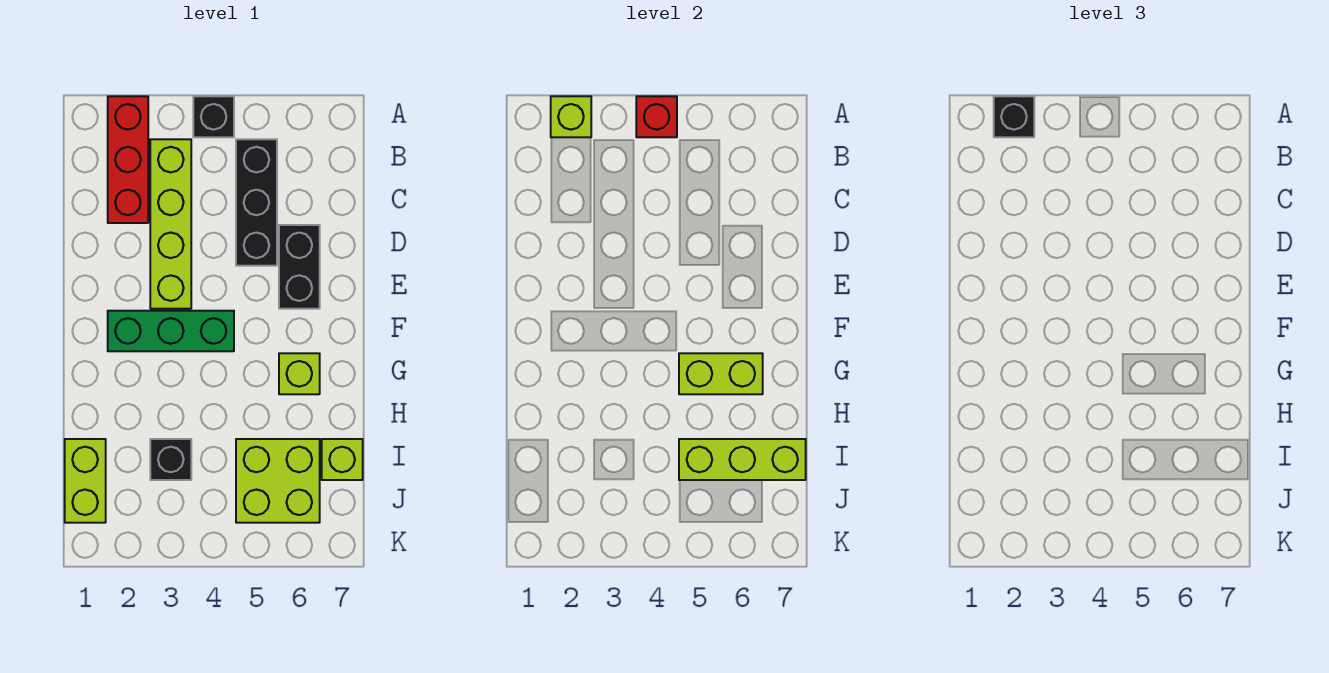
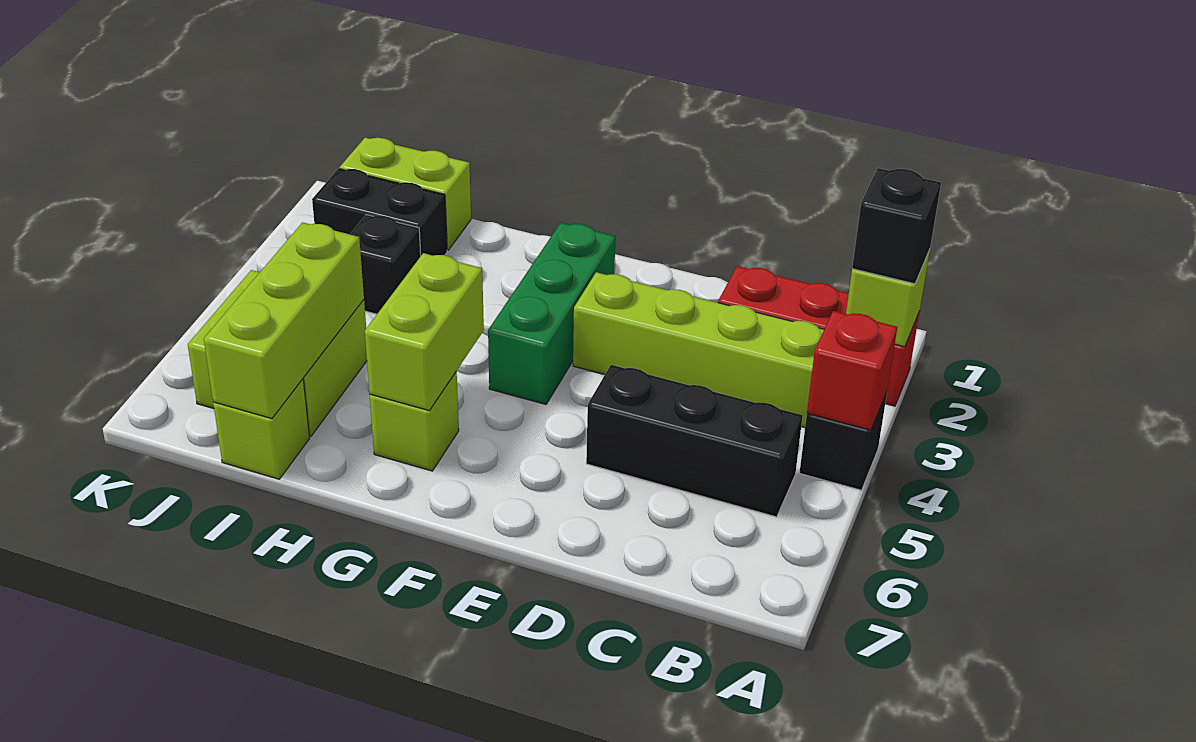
black 1x2 brick [279,225,320,309] -> black 1x2 brick moved to [312,168,447,256]

